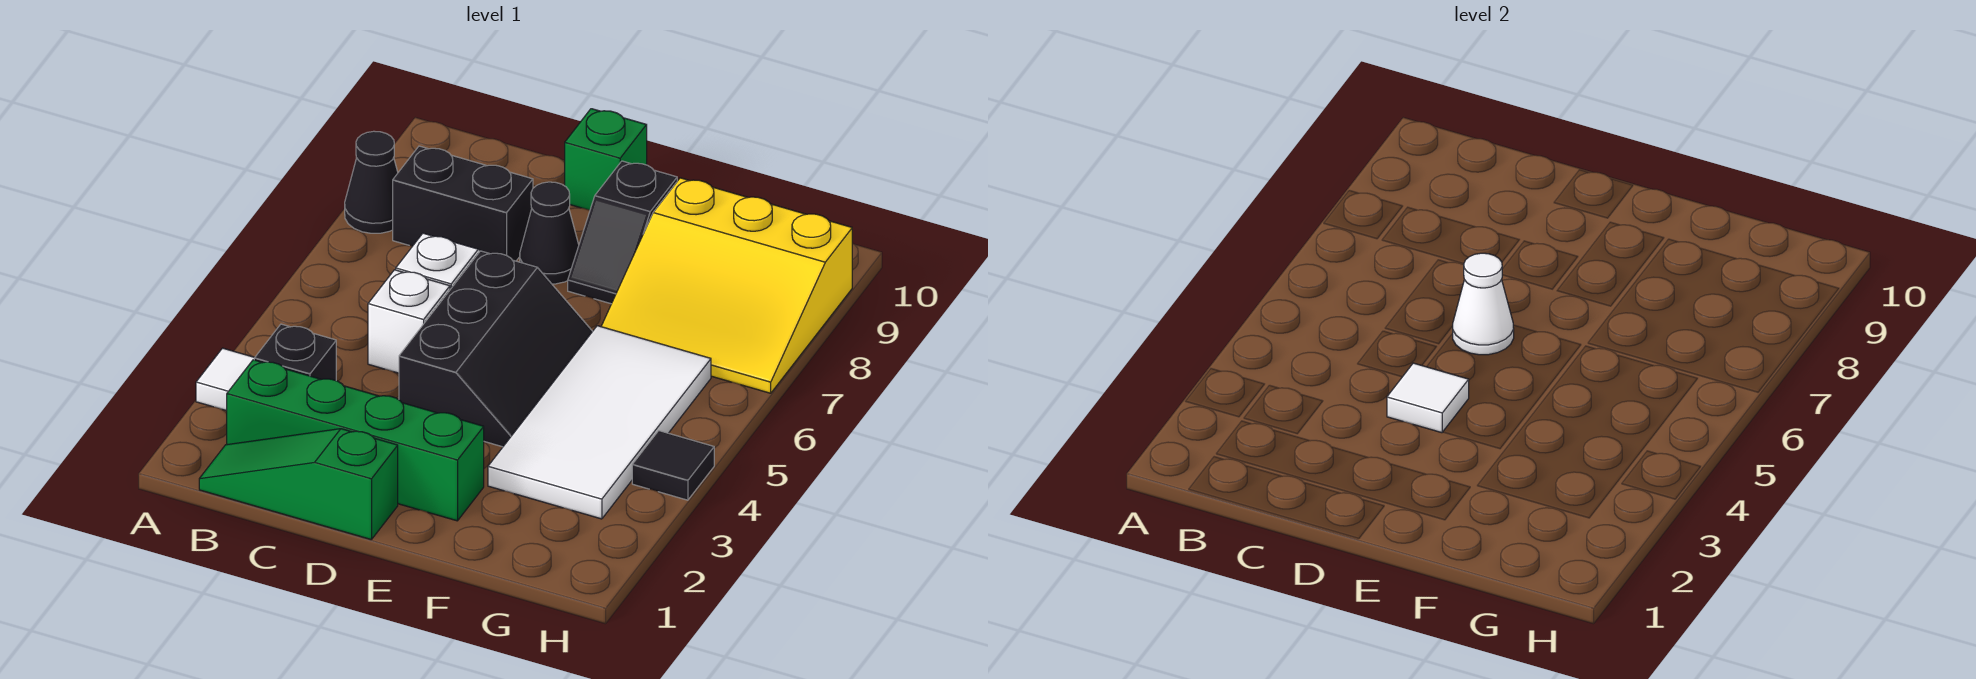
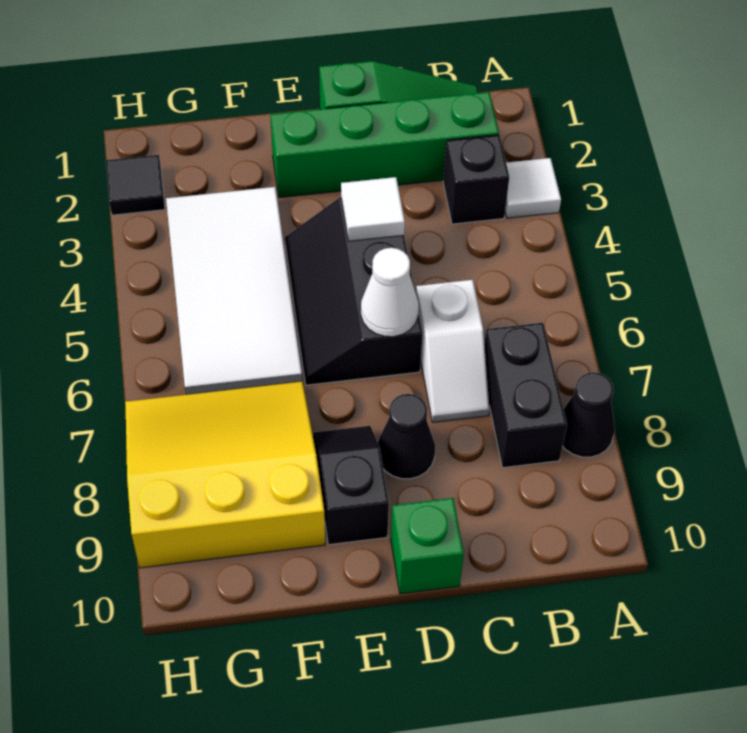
black 1x2 brick [393,146,533,261] -> black 1x2 brick turned to [484,323,567,468]
white 1x1 brick [368,270,450,373] -> none
black 1x1 tile [632,431,714,500] -> black 1x1 tile moved to [106,155,165,215]

